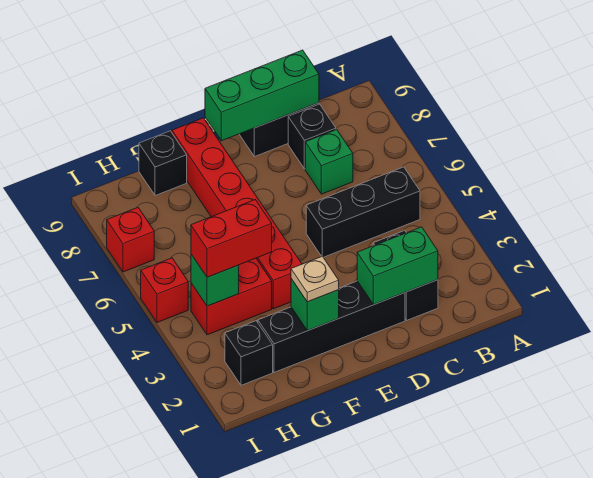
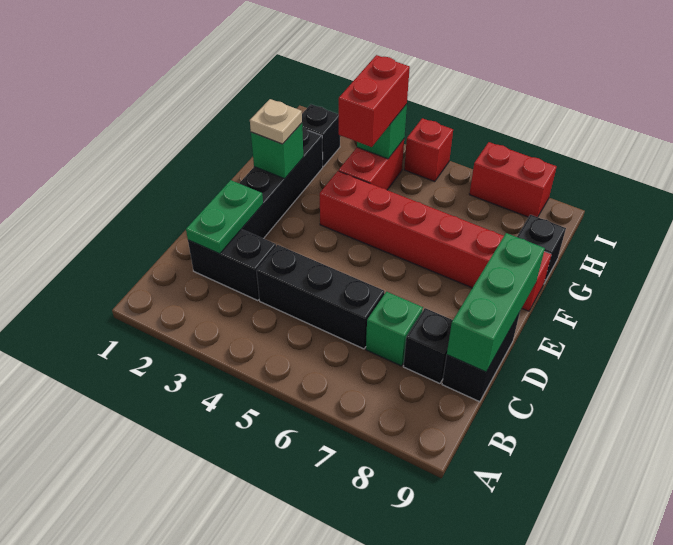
black 1x3 brick [306,167,420,257] -> black 1x3 brick turned to [257,245,384,349]
green 1x2 brick [357,227,438,305] -> green 1x2 plate [186,180,263,254]
red 1x1 brick [107,208,154,272] -> red 1x2 brick [469,142,557,217]

